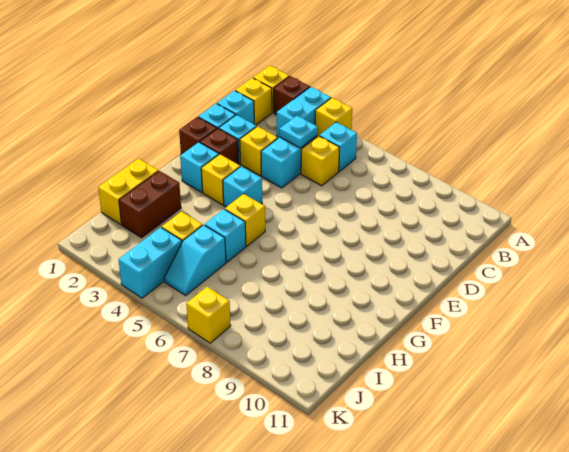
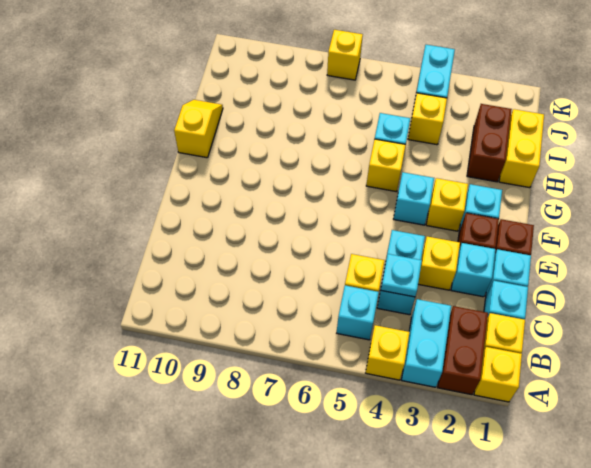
brown 1x1 brick [274,76,310,115] -> brown 1x2 brick [438,306,488,395]
none -> yellow 1x2 slope [174,100,223,158]
cyan 1x2 slope [164,225,226,295] -> none

